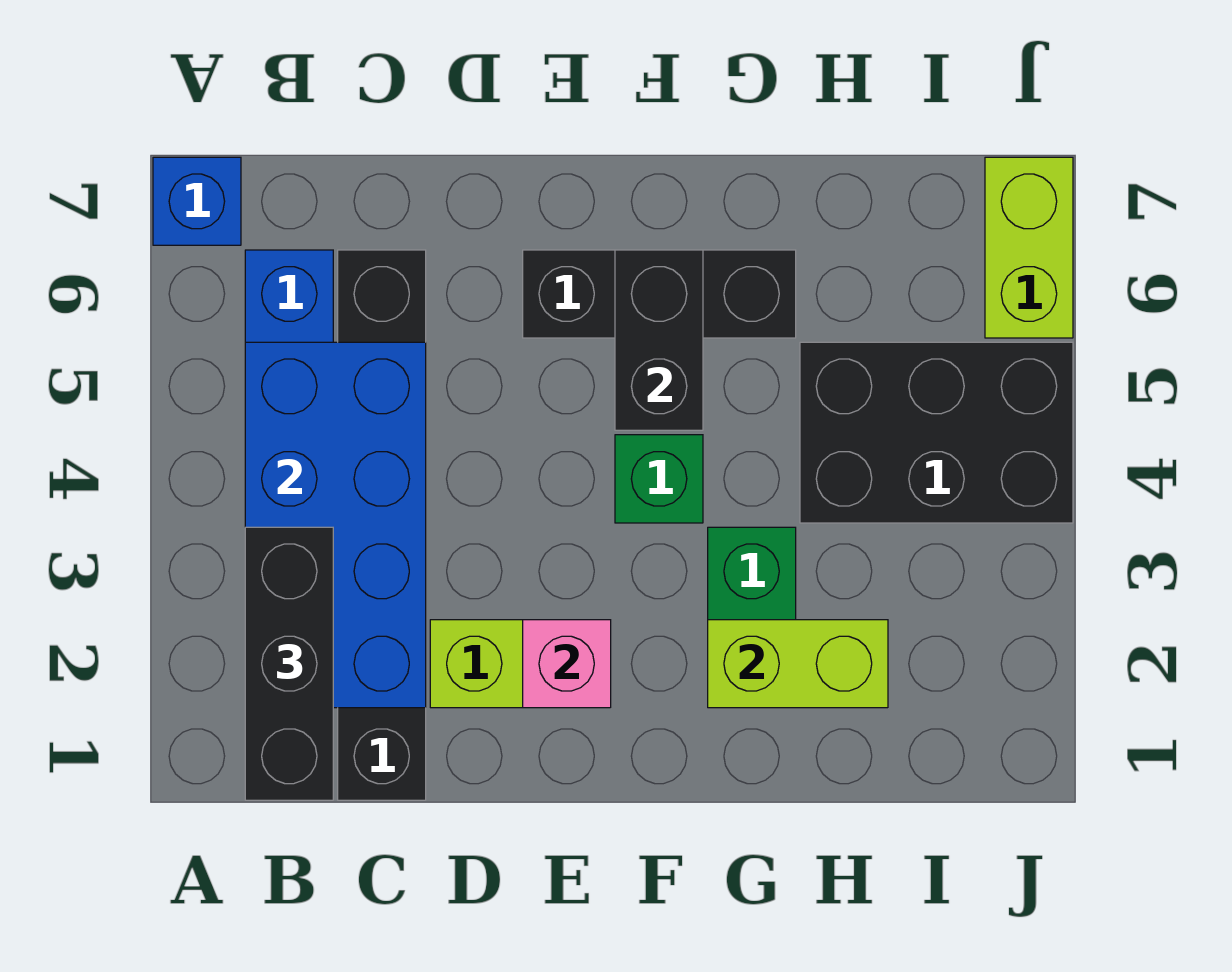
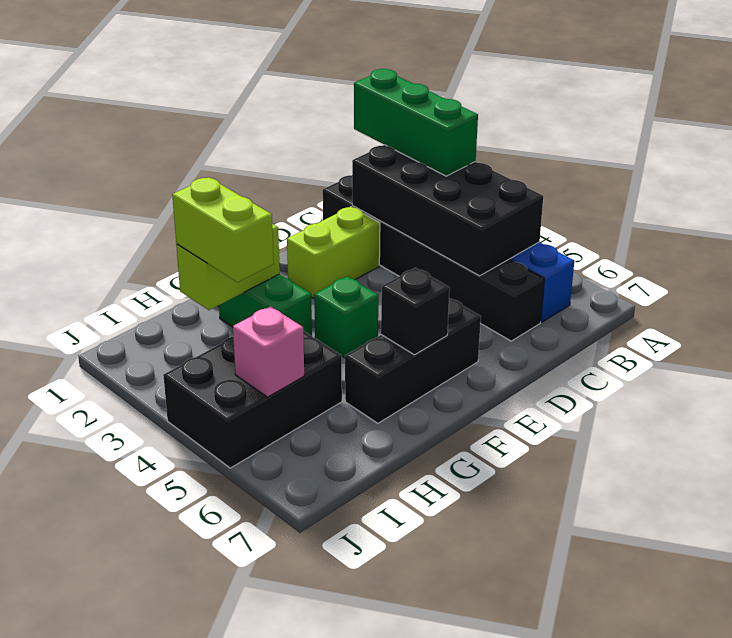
blue 1x1 brick [153,157,241,245] -> none
black 1x3 brick [245,527,333,800] -> green 1x3 brick [354,69,478,176]
blue 2x4 brick [245,342,426,708] -> black 2x4 brick [352,145,543,276]
pink 1x1 brick [523,620,611,708] -> pink 1x1 brick moved to [233,306,304,397]
black 1x2 brick [615,250,703,430] -> black 1x1 brick [381,268,450,355]
lime 1x2 brick [985,157,1073,338] -> lime 1x2 brick moved to [172,178,274,282]

